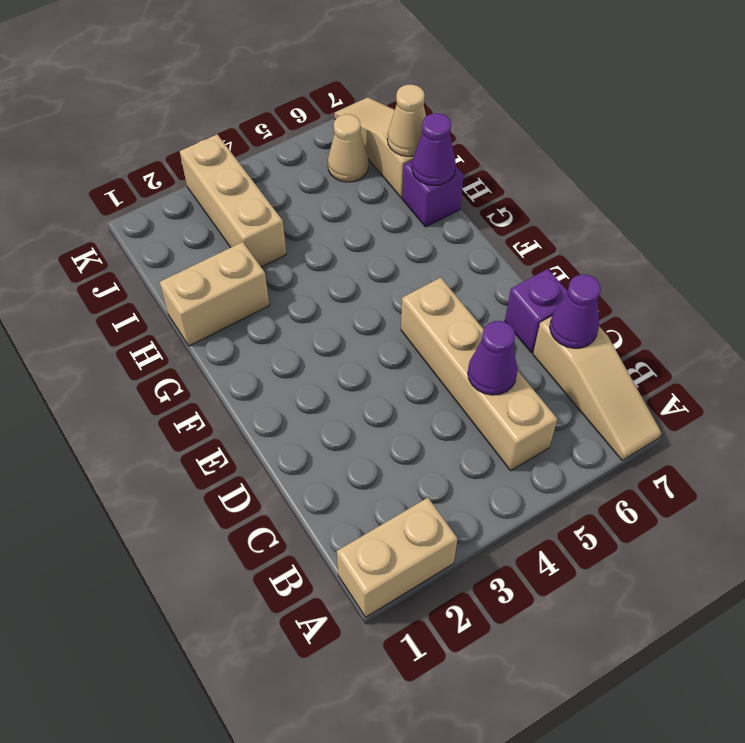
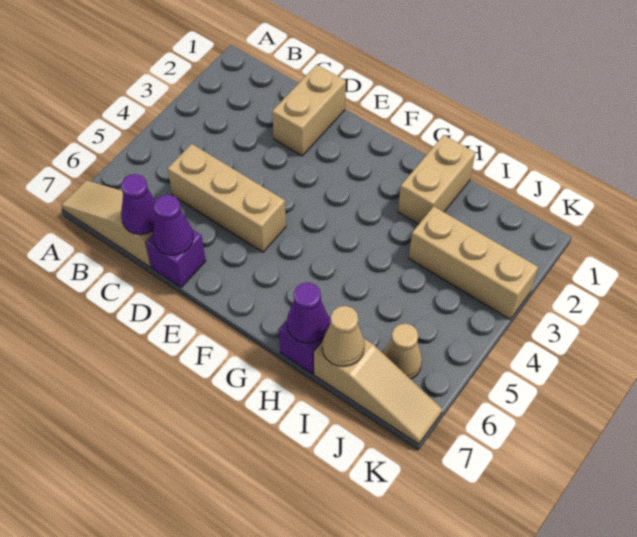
tan 1x2 brick [337,498,458,617] -> tan 1x2 brick moved to [272,65,346,156]
tan 1x4 brick [401,278,557,471] -> tan 1x3 brick [168,144,286,252]
purple 1x1 cone [468,321,518,395] -> purple 1x1 cone moved to [153,195,193,255]

